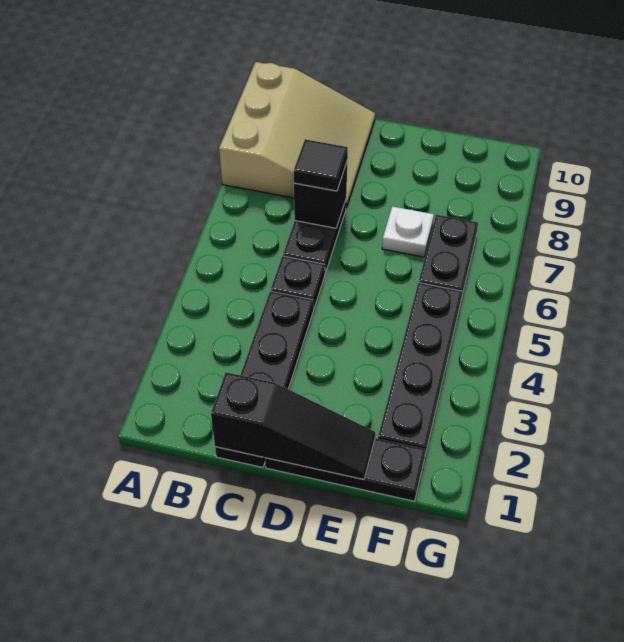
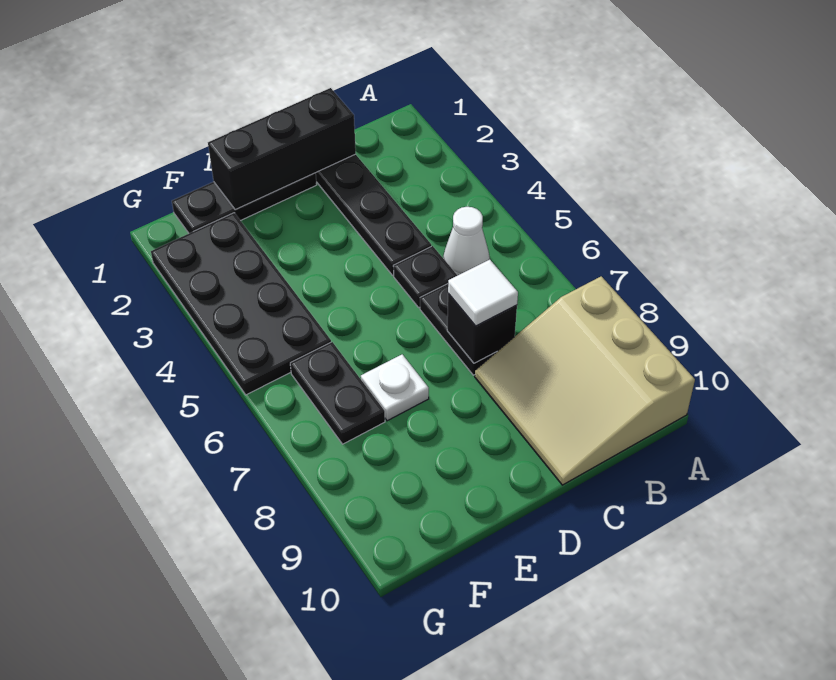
none -> white 1x1 cone [443,207,490,275]
black 1x3 slope [211,372,375,480] -> black 1x3 brick [208,88,356,210]
black 1x1 tile [294,139,348,191] -> white 1x1 tile [448,259,518,326]
black 1x4 plate [378,283,462,454] -> black 2x4 plate [151,213,331,395]

